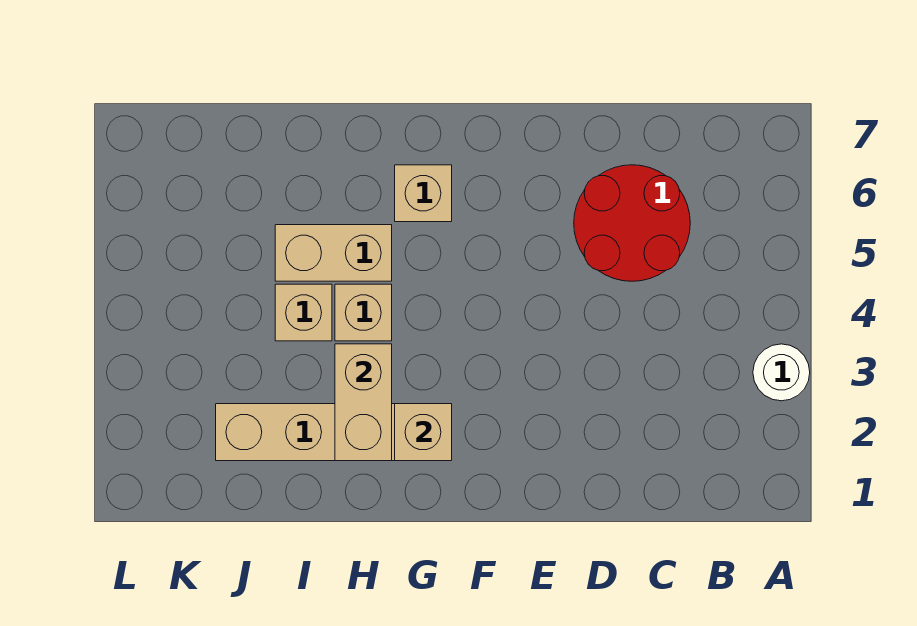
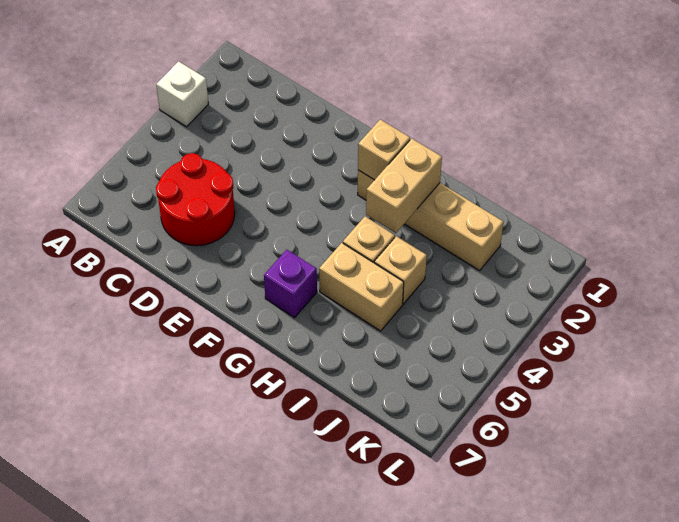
white 1x1 round brick [753,344,810,401] -> white 1x1 brick [156,61,208,127]
tan 1x1 brick [395,165,452,222] -> purple 1x1 brick [264,250,317,318]

